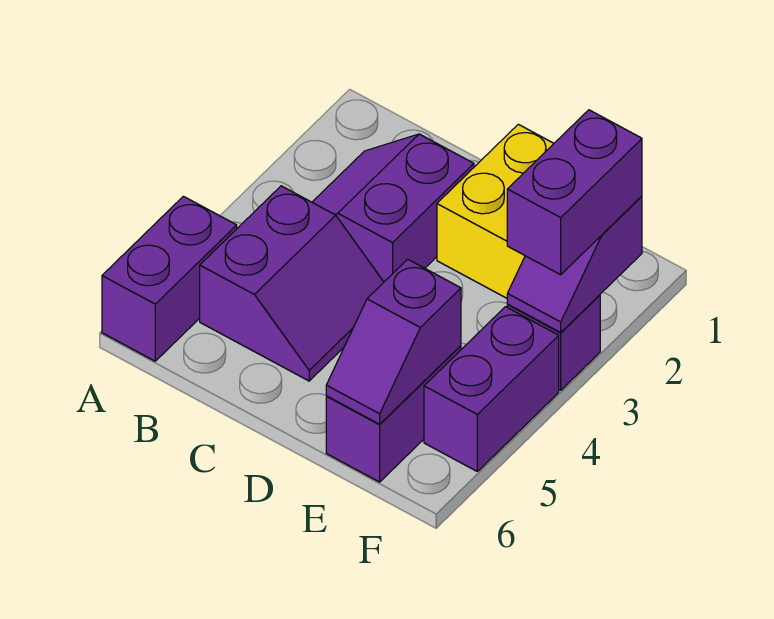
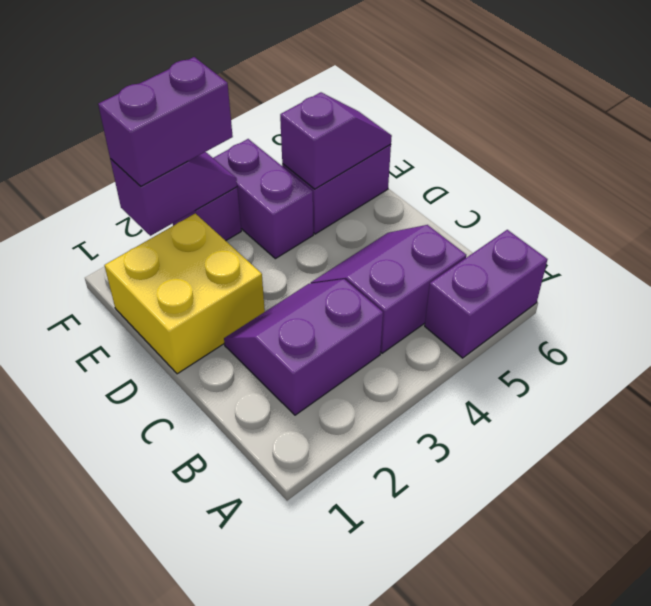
purple 2x2 slope [312,134,474,282] -> purple 2x2 slope turned to [224,279,383,415]
purple 1x2 brick [424,307,559,471] -> purple 1x2 brick turned to [213,139,313,259]

